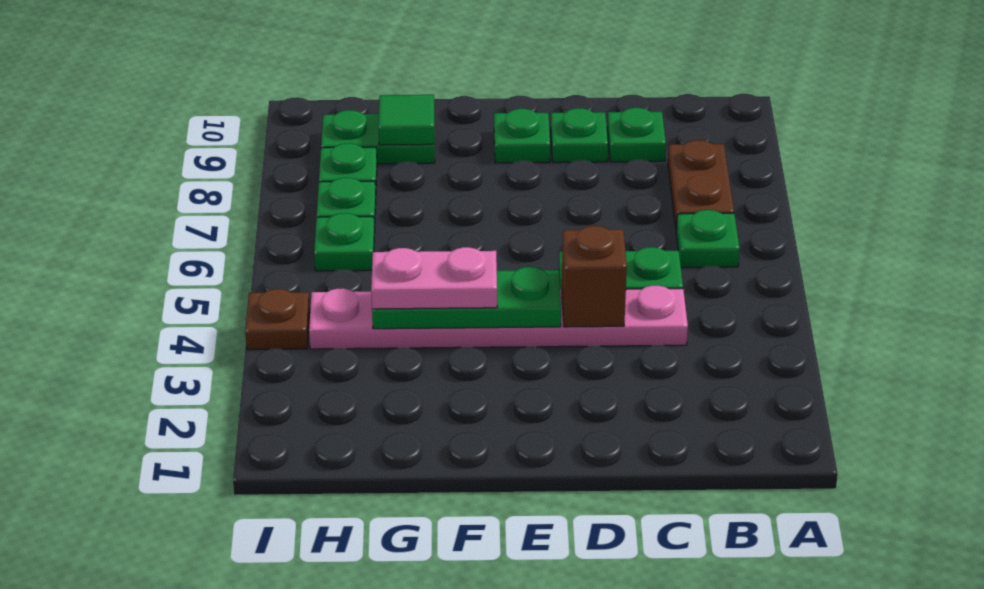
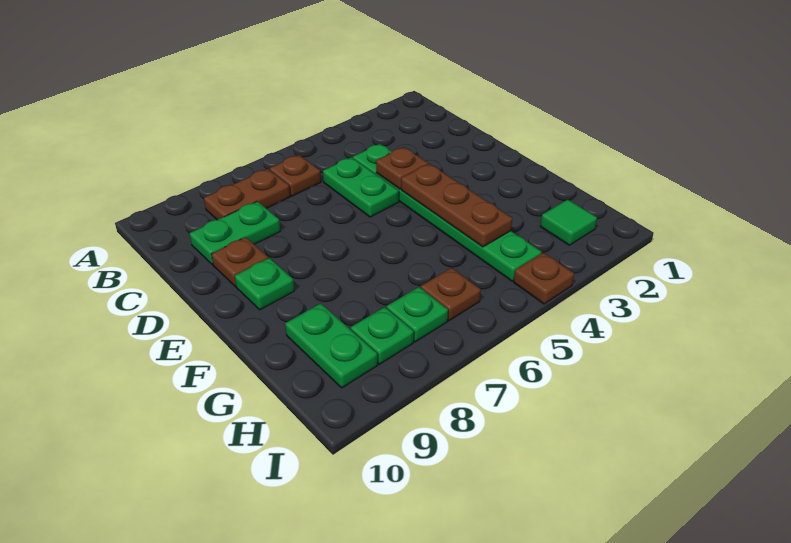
green 1x1 plate [676,210,740,267] -> brown 1x1 plate [270,155,321,196]
pink 1x6 plate [309,286,688,349] -> green 1x6 plate [353,144,542,281]
green 1x1 plate [607,108,666,162] -> green 1x2 plate [189,201,280,265]
brown 1x1 brick [561,226,627,327] -> brown 1x1 plate [376,147,428,189]
green 1x1 plate [551,108,608,162] -> brown 1x1 plate [211,237,268,287]
green 1x3 plate [372,267,561,329] -> brown 1x3 plate [401,164,512,247]
pink 1x2 plate [371,247,497,309] -> none
green 1x1 tile [378,95,434,145] -> green 1x1 tile moved to [540,200,597,245]
green 1x1 plate [314,213,374,271] -> brown 1x1 plate [421,268,481,321]

